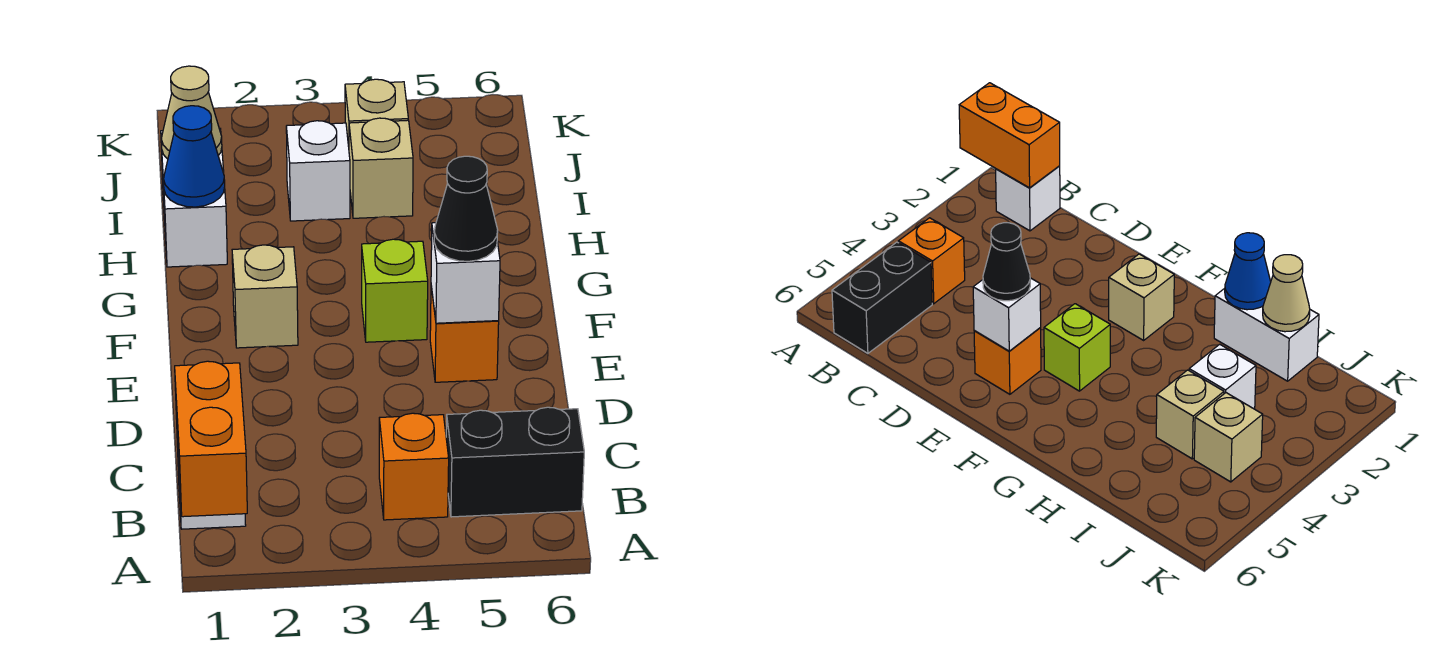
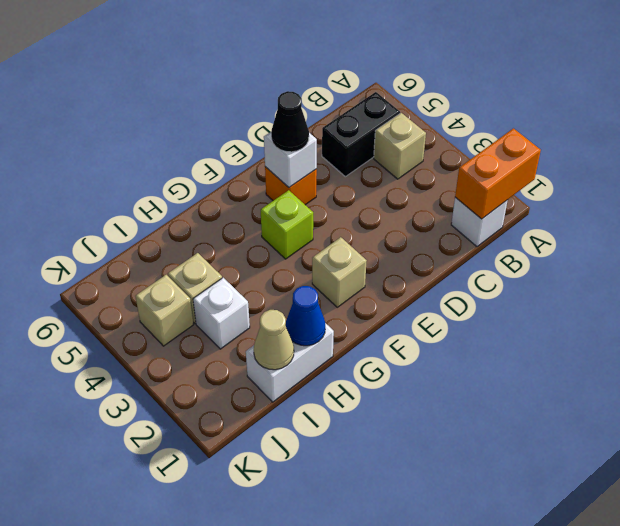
orange 1x1 brick [379,413,449,520] -> tan 1x1 brick [374,113,426,179]
black 1x2 brick [446,407,584,517] -> black 1x2 brick turned to [322,92,400,177]

